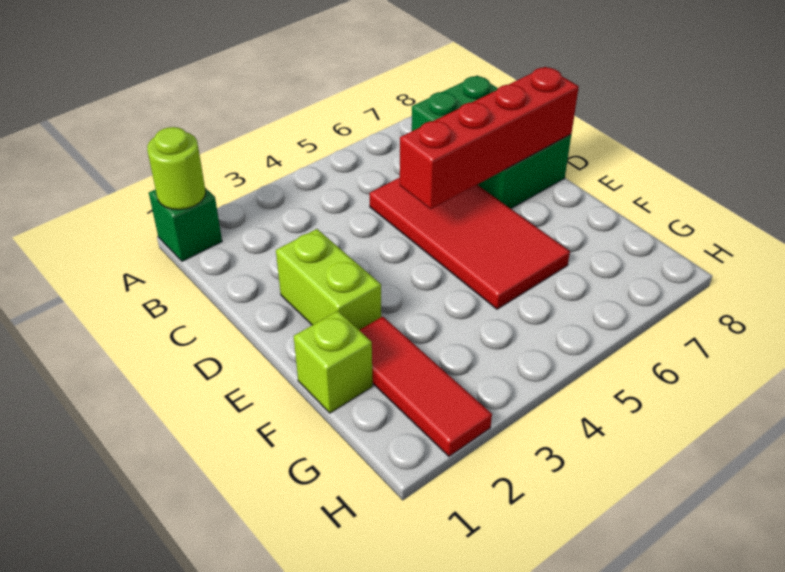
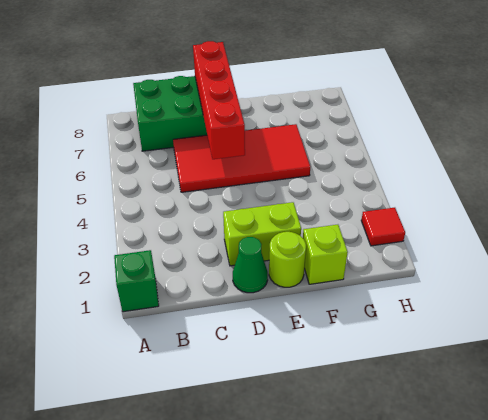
lime 1x1 round brick [147,127,206,210] -> lime 1x1 round brick moved to [269,232,306,287]
none -> green 1x1 cone [233,237,268,293]
red 1x3 tile [359,317,492,456] -> red 1x1 tile [361,208,405,246]

